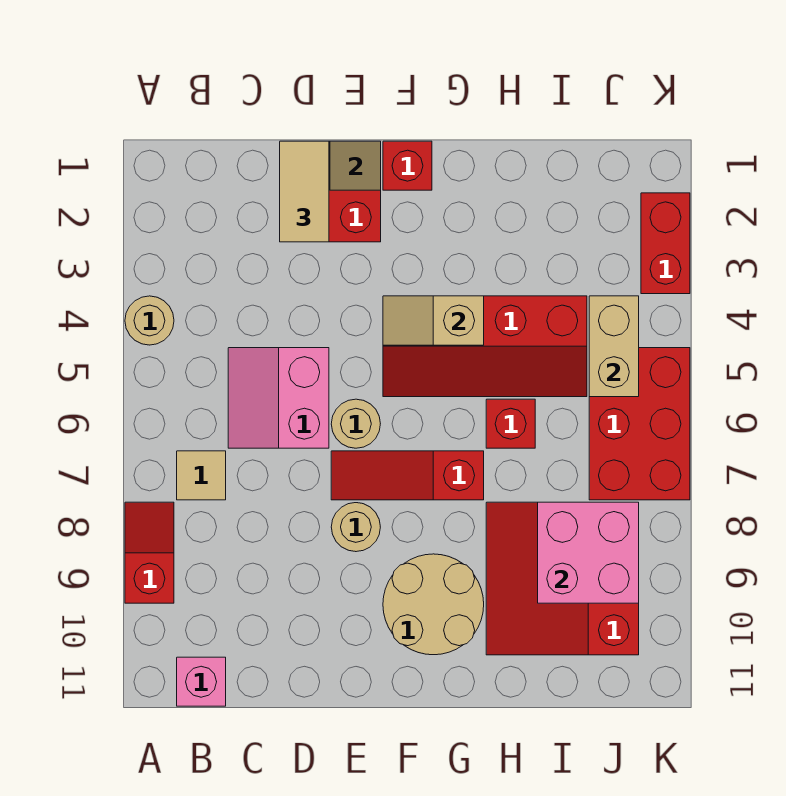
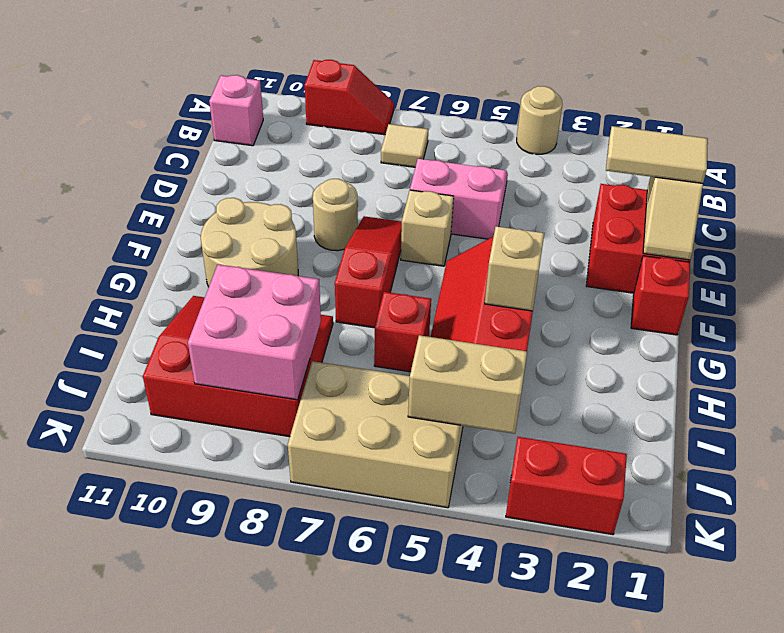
tan 1x1 round brick [331,399,380,448] -> tan 1x1 brick [401,190,454,266]
red 2x3 brick [589,348,690,500] -> tan 2x3 brick [288,361,463,508]

